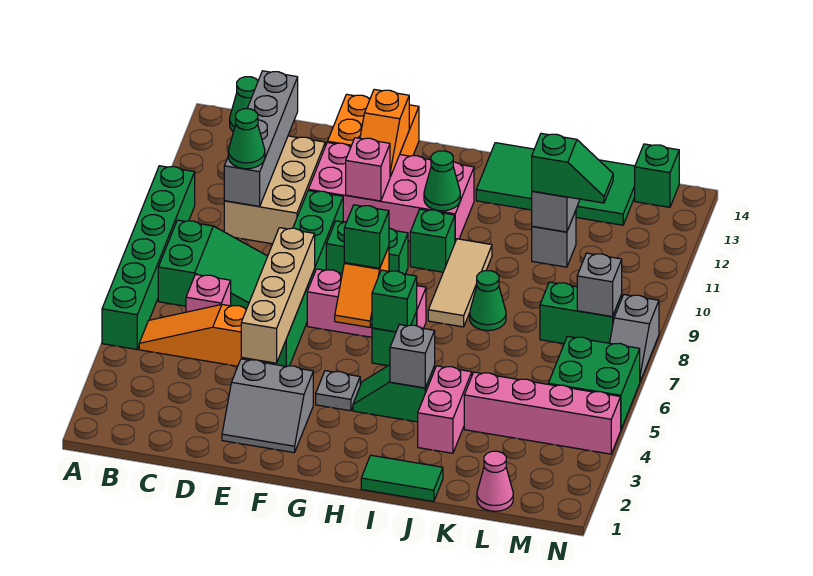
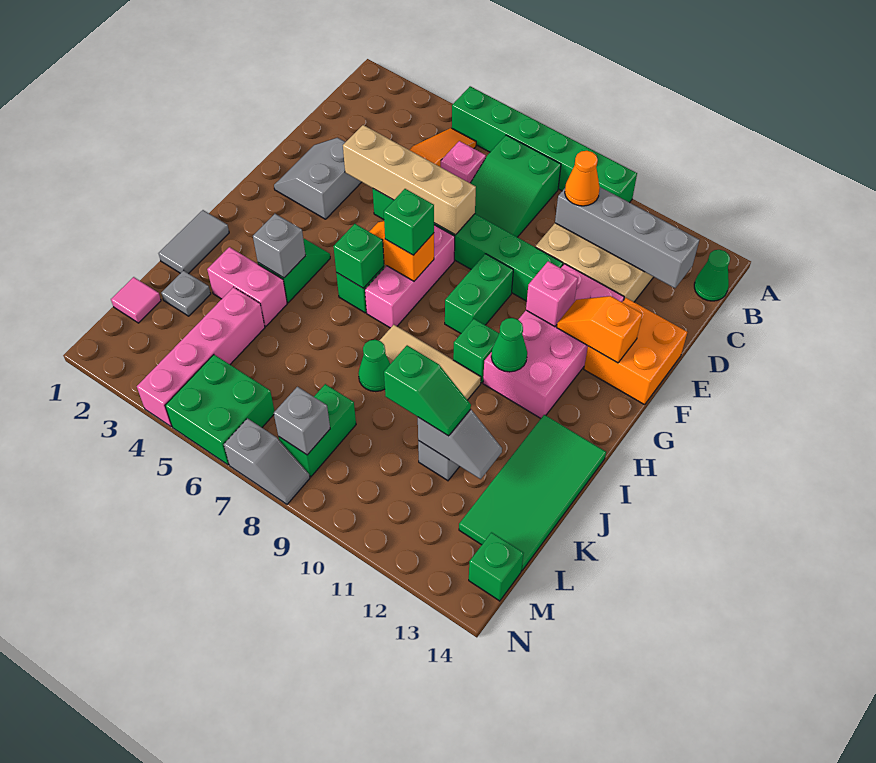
green 1x1 cone [228,109,265,169] -> orange 1x1 cone [565,151,600,206]
grey 1x1 plate [316,371,360,411] -> grey 1x1 plate moved to [161,270,211,316]
green 1x2 tile [361,455,443,502] -> grey 1x2 tile [158,210,229,274]
green 1x2 slope [532,133,613,203] -> green 1x2 slope turned to [384,345,471,436]
pink 1x1 cone [477,451,513,511] -> pink 1x1 tile [111,277,161,323]
grey 1x2 slope [610,295,659,381] -> grey 1x2 slope turned to [224,418,310,504]

